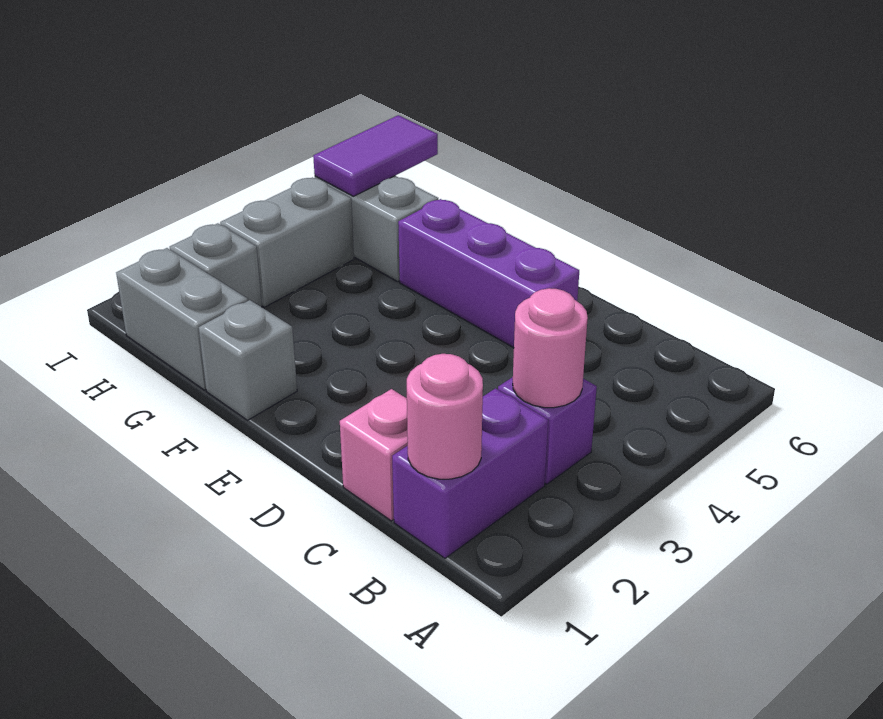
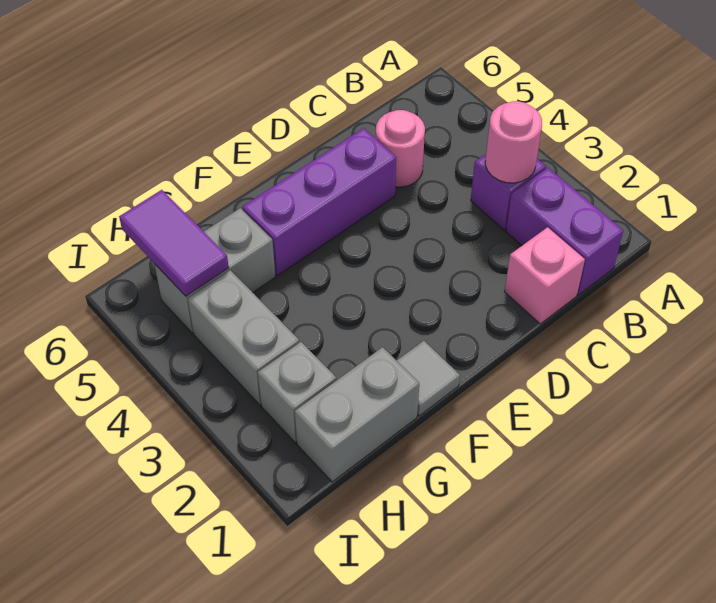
pink 1x1 round brick [407,354,483,479] -> pink 1x1 round brick moved to [376,110,425,187]
grey 1x1 brick [199,300,297,420] -> grey 1x1 tile [397,341,460,416]

